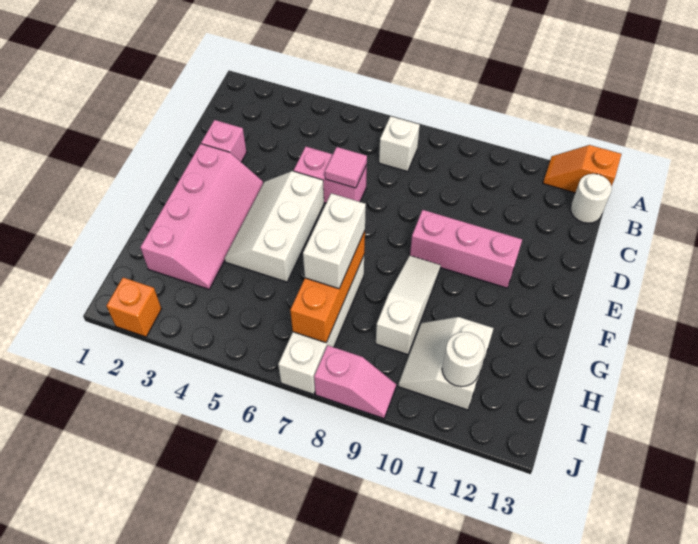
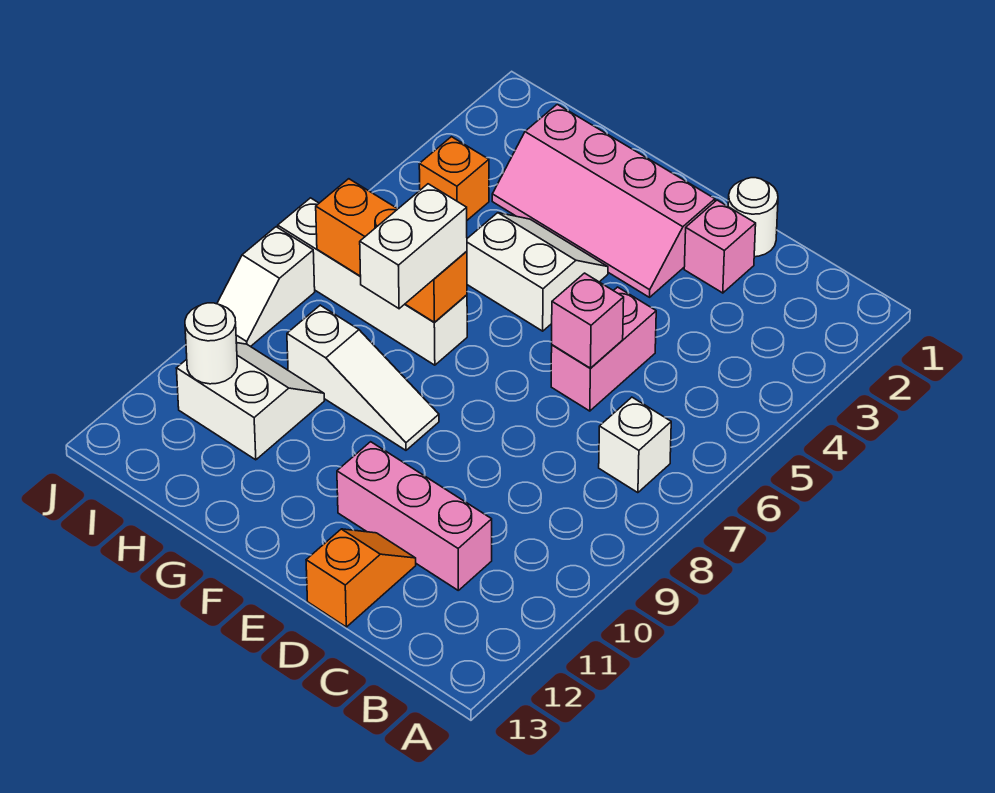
orange 1x2 slope [543,145,621,193] -> orange 1x2 slope moved to [306,529,416,627]
white 1x1 round brick [571,174,612,223] -> white 1x1 round brick moved to [728,178,778,257]
pink 1x1 tile [325,147,367,188] -> pink 1x1 brick [552,273,624,368]
white 2x3 slope [224,171,324,282] -> white 2x2 slope [467,213,608,331]
pink 1x3 brick [410,210,522,288] -> pink 1x3 brick turned to [337,442,492,590]
white 1x2 brick [303,193,366,289] -> white 1x2 brick turned to [360,184,467,309]
orange 1x1 brick [106,278,161,337] -> orange 1x1 brick moved to [419,137,489,220]
pink 1x2 slope [314,345,396,418] -> white 1x2 slope [217,227,315,347]

